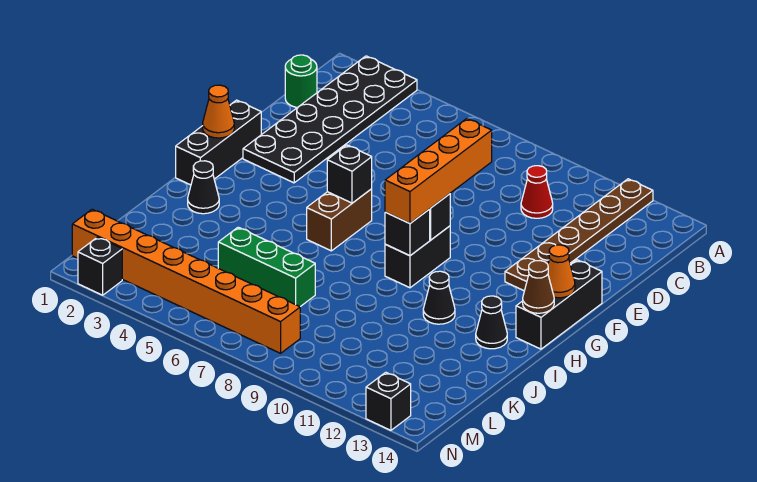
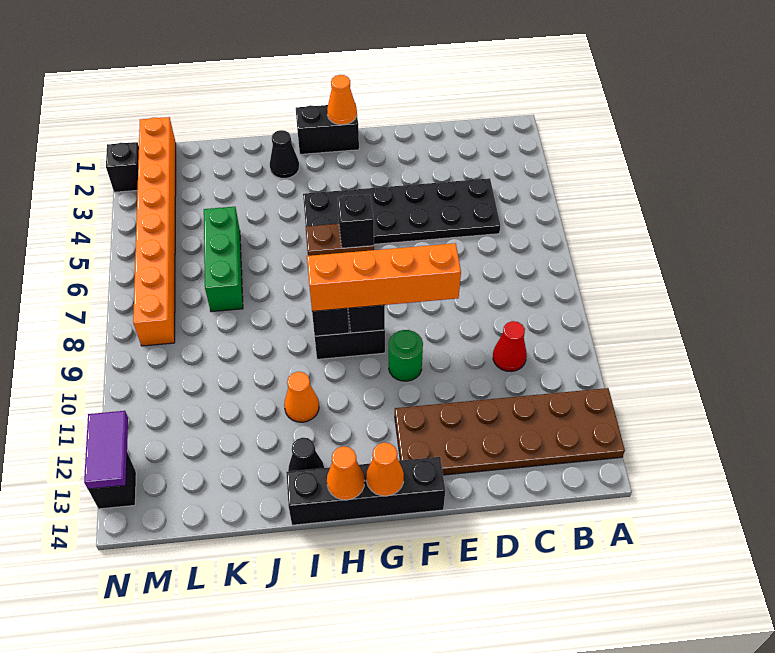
black 2x6 plate [243,56,417,183] -> black 2x6 plate moved to [303,178,500,244]
brown 1x6 plate [505,179,653,291] -> brown 2x6 plate [395,388,625,475]
green 1x1 round brick [285,55,317,107] -> green 1x1 round brick moved to [389,330,423,381]
black 1x3 brick [176,100,261,185] -> black 1x2 brick [296,103,359,154]
black 1x3 brick [516,260,602,349] -> black 1x4 brick [286,457,445,525]
brown 1x1 cone [523,261,554,313] -> orange 1x1 cone [327,446,364,500]
black 1x1 cone [423,271,455,324] -> orange 1x1 cone [284,372,319,422]
none -> purple 1x2 tile [84,411,128,489]

